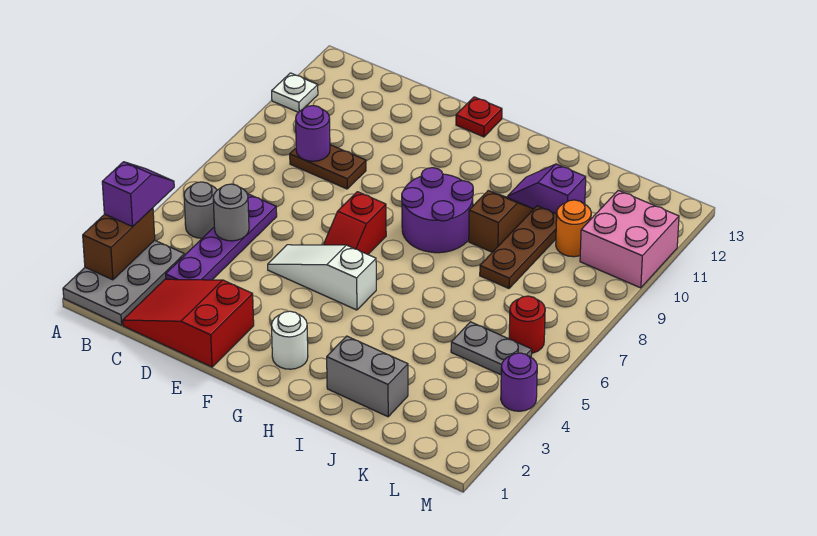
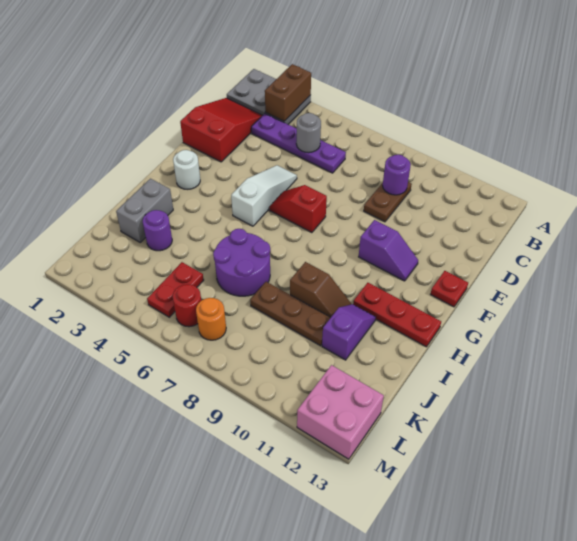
brown 1x2 brick [83,208,155,280] -> brown 1x2 brick turned to [265,64,311,121]
purple 1x2 slope [102,162,174,227] -> purple 1x2 slope moved to [359,220,418,281]
white 1x1 plate [272,73,318,112] -> none
grey 1x1 round brick [184,182,217,238] -> none
purple 2x2 round brick [402,168,473,253] -> purple 2x2 round brick moved to [213,229,270,296]
none -> red 1x3 plate [353,283,441,347]
grey 1x2 plate [451,322,532,375] -> red 1x2 plate [147,262,204,317]
orange 1x1 round brick [556,200,591,257] -> orange 1x1 round brick moved to [196,298,226,340]
pink 2x2 brick [580,190,679,288] -> pink 2x2 brick moved to [297,365,384,459]
purple 1x1 round brick [501,353,537,411] -> purple 1x1 round brick moved to [143,210,172,251]

